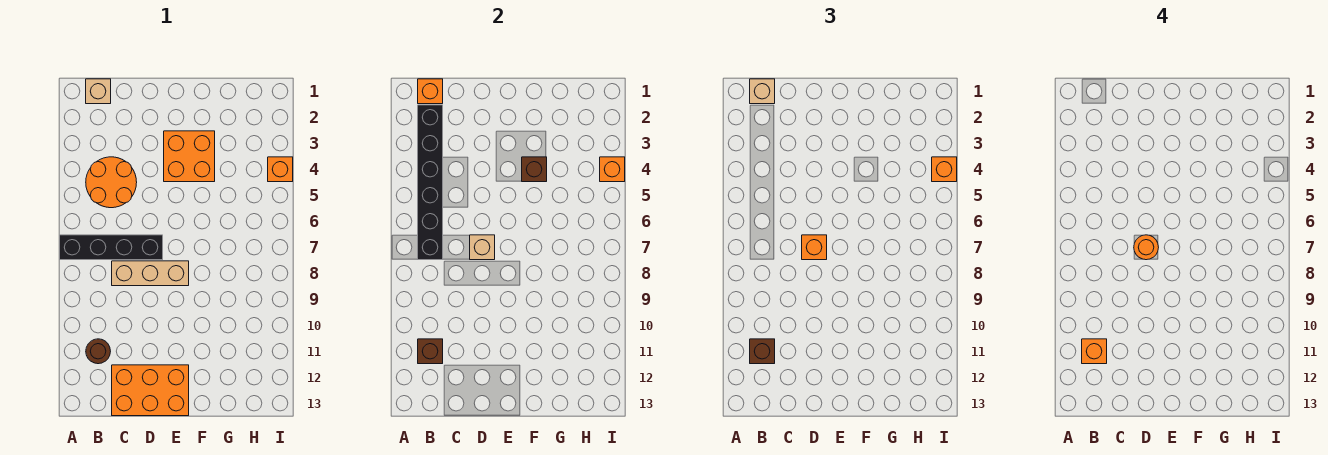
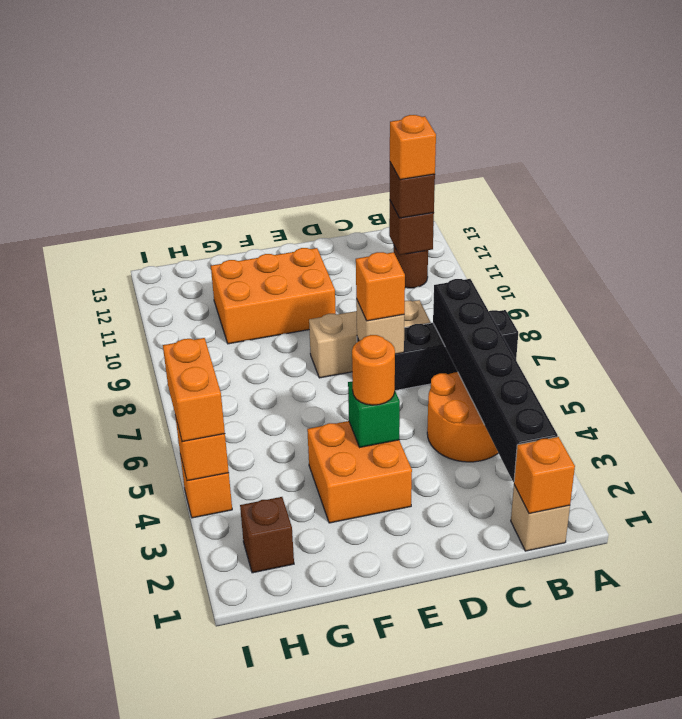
tan 1x1 brick [750,79,775,104] -> none
orange 2x3 brick [112,365,189,416] -> orange 2x3 brick moved to [211,248,336,344]
orange 1x1 round brick [1134,235,1159,260] -> orange 1x1 round brick moved to [352,335,395,405]
none -> green 1x1 brick [348,381,400,447]
brown 1x1 brick [522,157,547,182] -> brown 1x1 brick moved to [240,497,294,573]
orange 1x1 brick [932,157,957,182] -> orange 1x2 brick [163,338,225,442]

